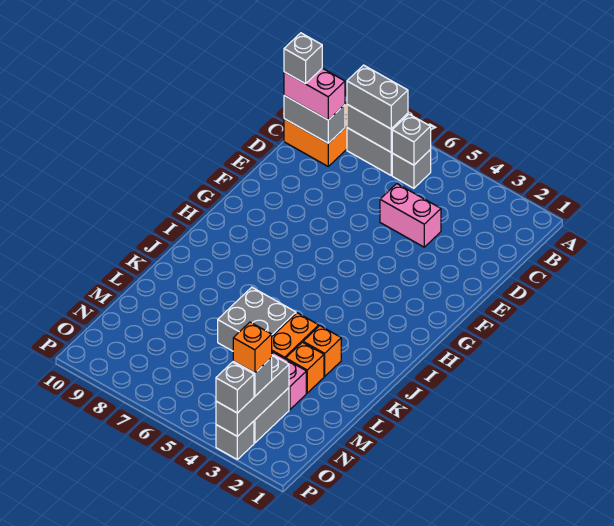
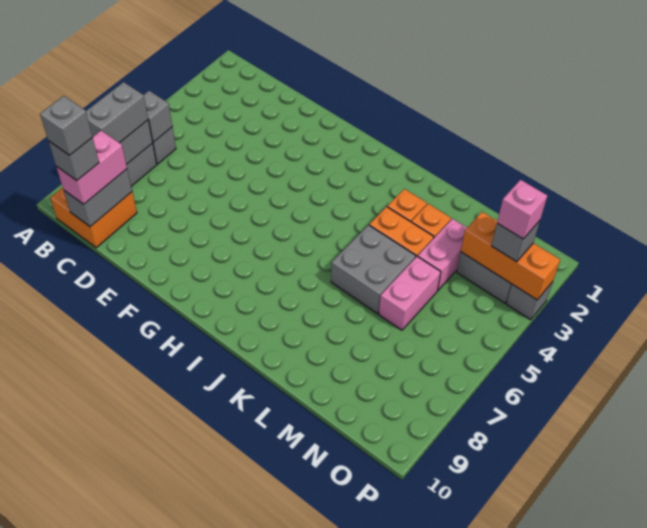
pink 1x2 brick [380,184,441,247] -> pink 1x2 brick moved to [379,256,441,330]
grey 1x3 brick [216,355,289,436] -> orange 1x3 brick [461,212,560,300]
orange 1x1 brick [233,322,272,373] -> pink 1x1 brick [497,180,547,239]
grey 1x1 brick [216,362,254,413] -> grey 1x1 brick moved to [40,96,93,155]

